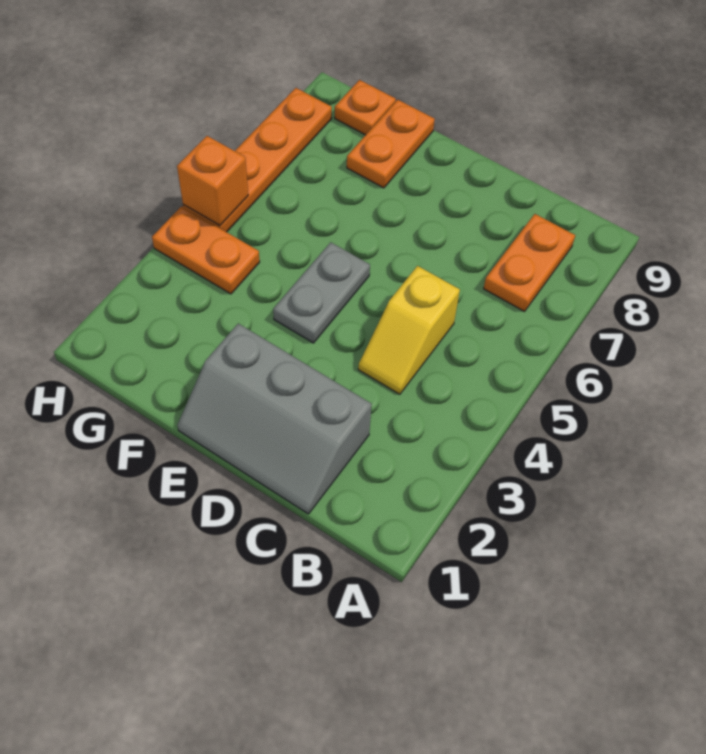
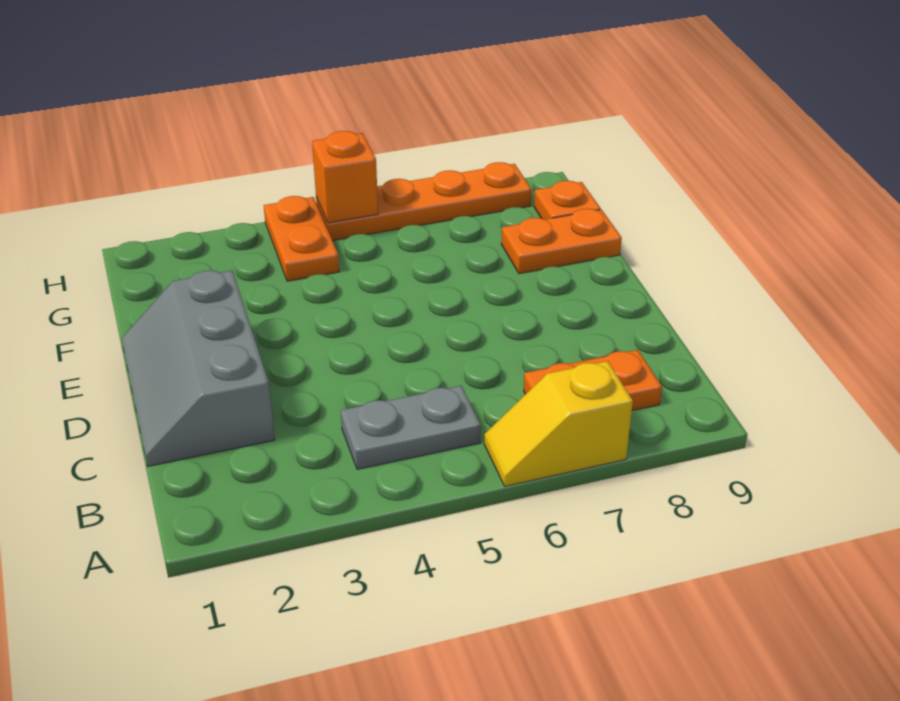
yellow 1x2 slope [358,266,460,394] -> yellow 1x2 slope moved to [484,361,633,486]
grey 1x2 plate [273,242,370,343] -> grey 1x2 plate moved to [341,386,481,469]

